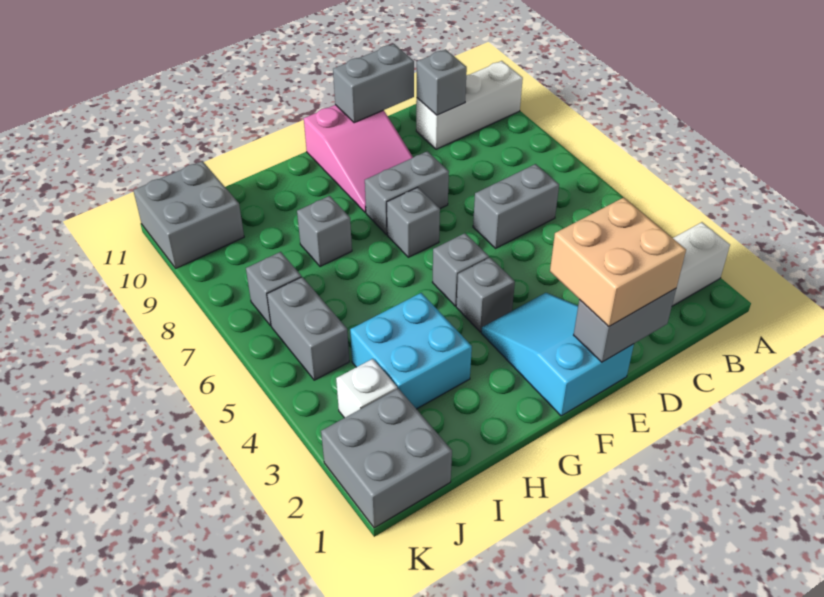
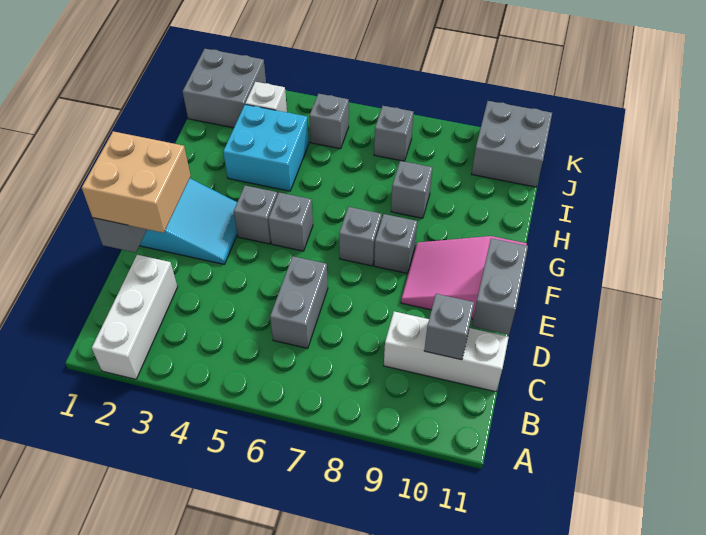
white 1x3 brick [416,61,523,149] -> white 1x3 brick turned to [384,311,509,392]
grey 1x2 brick [365,151,449,235] -> grey 1x1 brick [374,214,417,273]
grey 1x2 brick [267,277,349,380] -> grey 1x1 brick [309,94,349,149]

